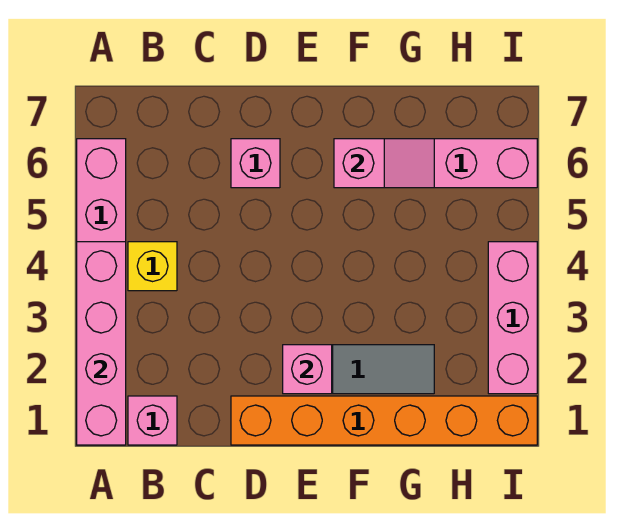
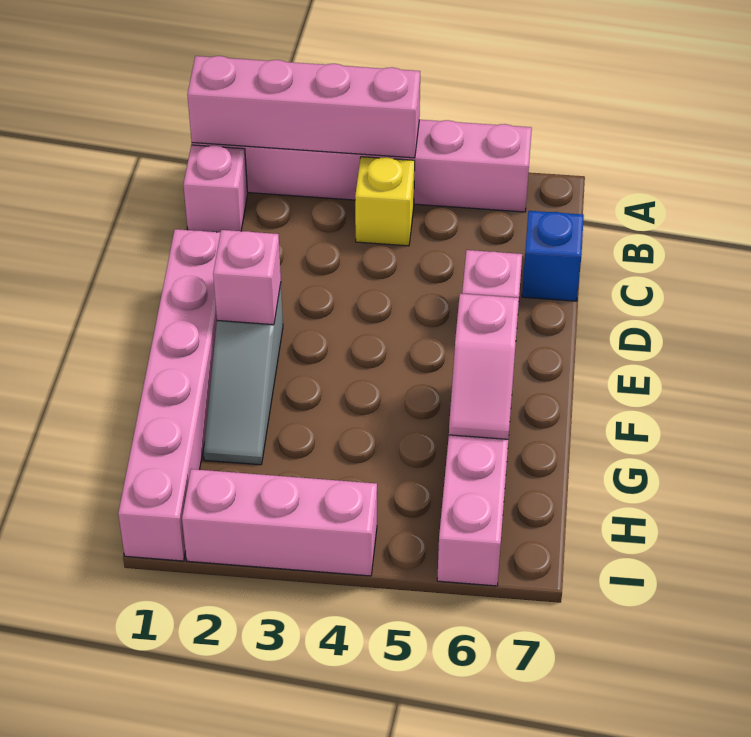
none -> blue 1x1 brick [522,211,584,301]
orange 1x6 brick [231,396,537,445] -> pink 1x6 brick [118,229,221,561]

